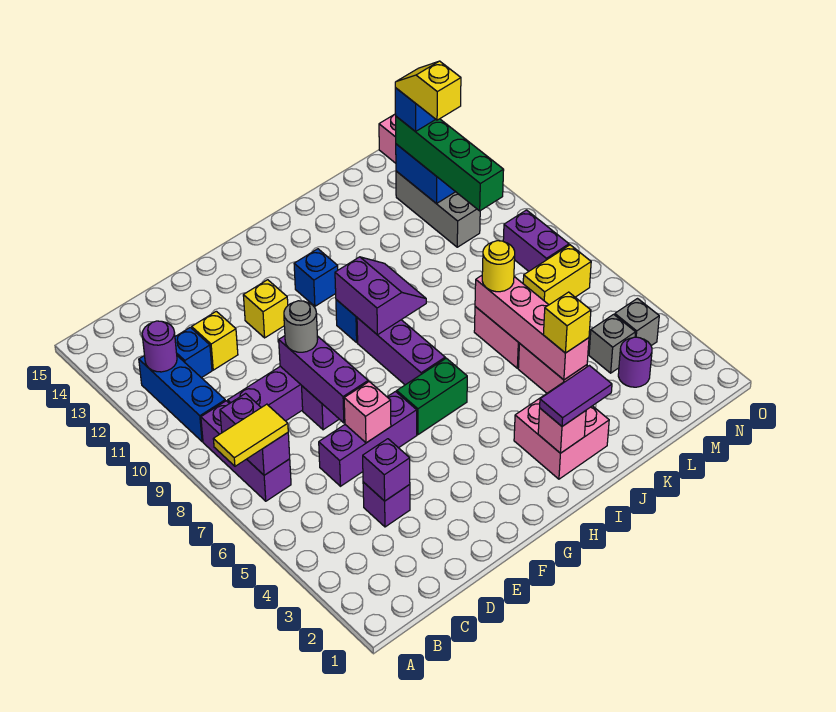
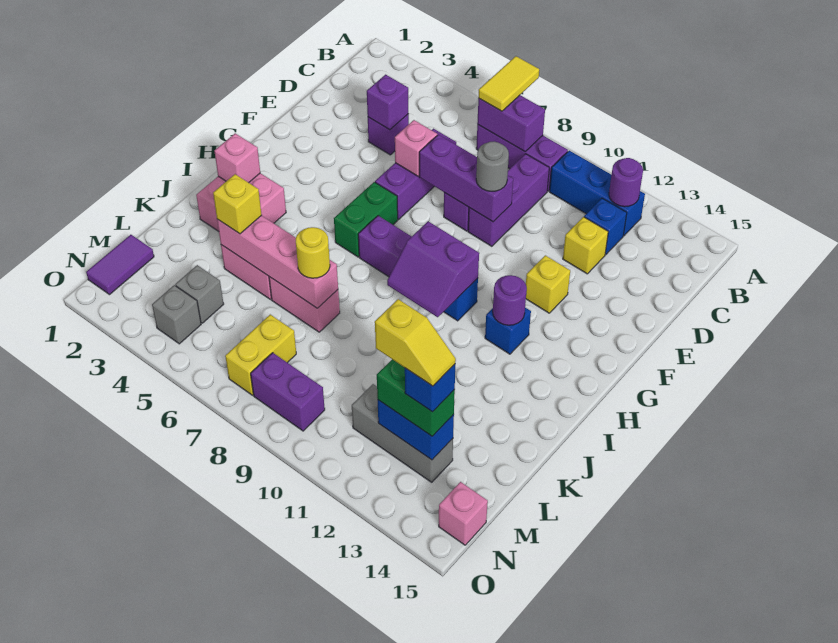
purple 1x2 tile [540,366,612,426] -> purple 1x2 tile moved to [86,235,154,295]
purple 1x1 round brick [618,337,652,387] -> purple 1x1 round brick moved to [493,275,527,325]
green 1x4 brick [396,117,504,211] -> green 1x2 brick [377,359,455,436]

